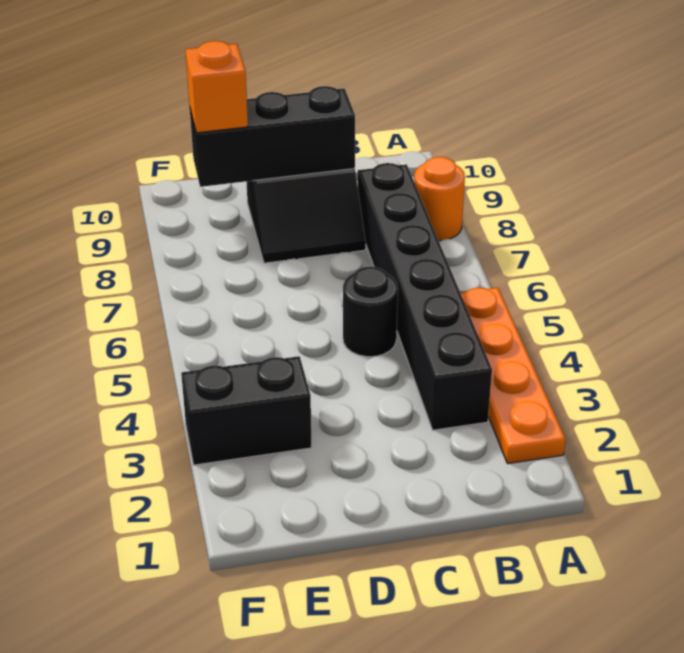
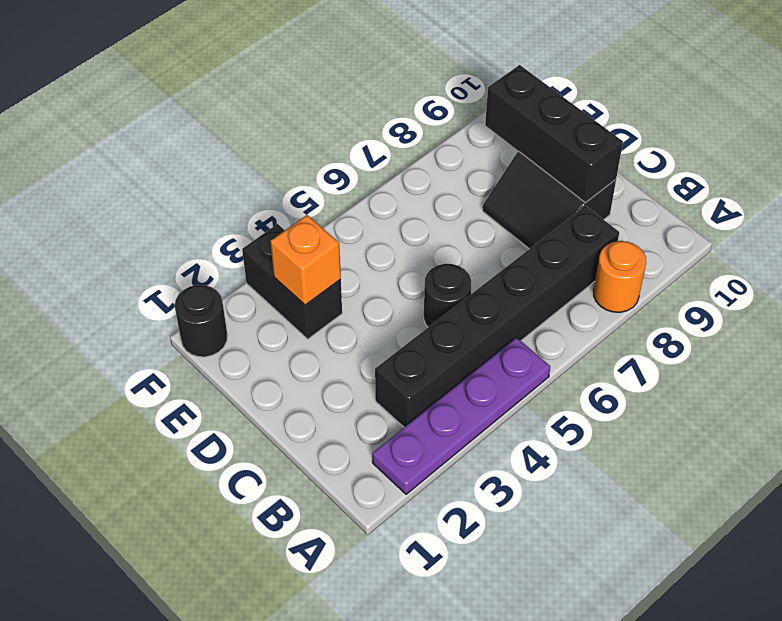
orange 1x4 plate [461,288,565,464] -> purple 1x4 plate [372,338,550,494]
orange 1x1 brick [185,41,248,133] -> orange 1x1 brick moved to [270,215,341,305]
none -> black 1x1 round brick [175,285,227,357]

